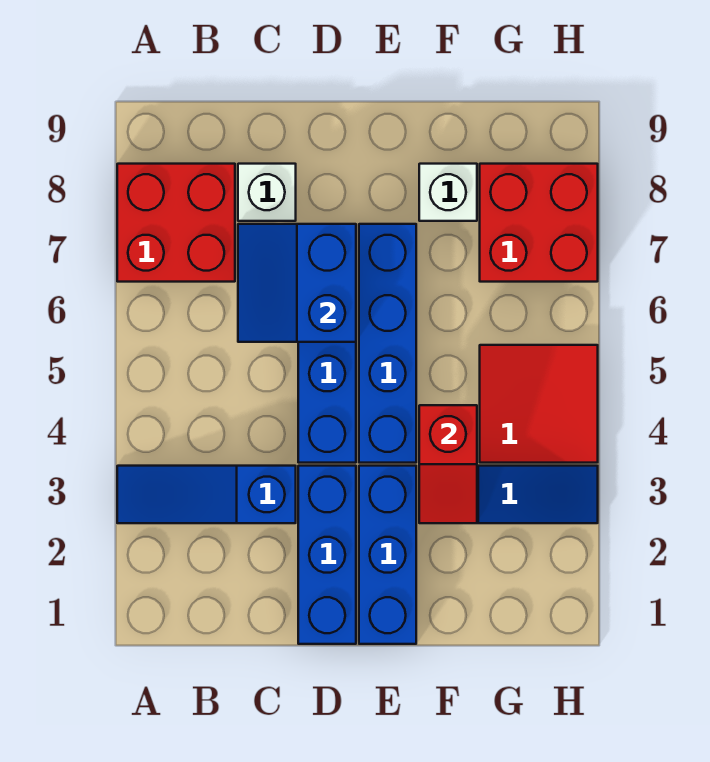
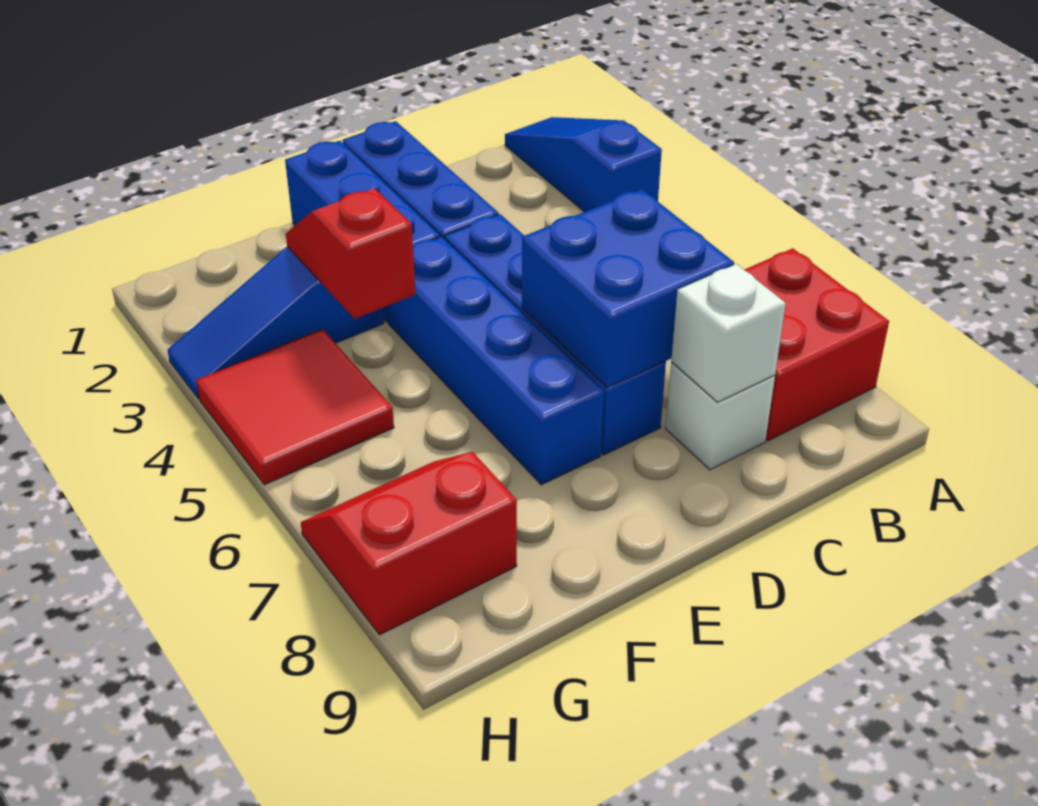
blue 1x3 slope [117,466,296,523] -> blue 1x3 slope turned to [505,117,662,212]
blue 2x2 slope [238,224,356,342] -> blue 2x2 brick [522,189,734,388]
white 1x1 brick [419,164,477,221] -> white 1x1 brick moved to [671,264,786,402]
red 2x2 brick [480,164,598,282] -> red 2x2 slope [301,452,517,635]

